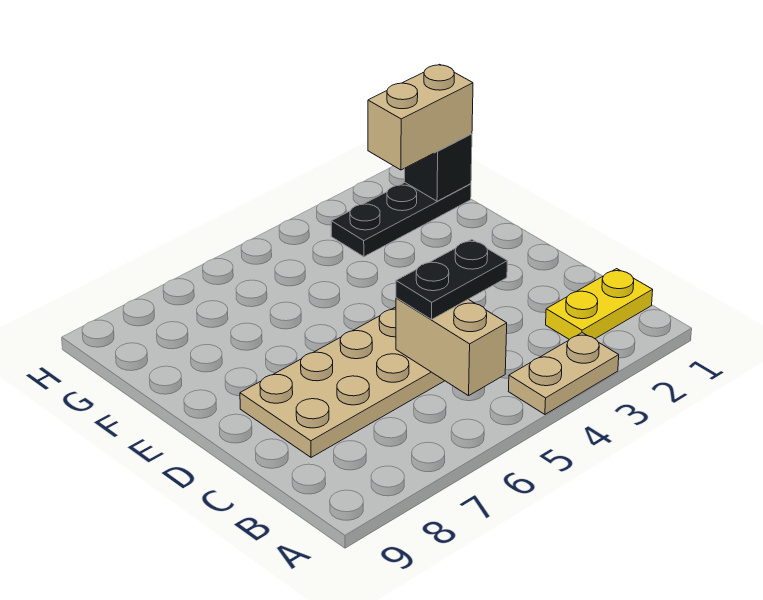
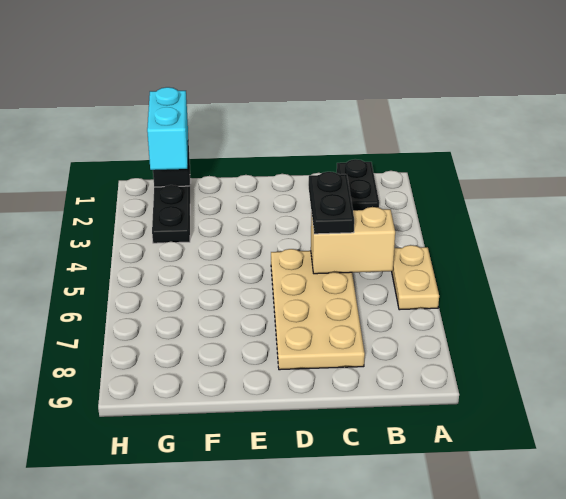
tan 1x2 plate [508,333,619,414] -> tan 1x2 plate moved to [392,245,439,310]
yellow 1x2 plate [546,269,653,340] -> black 1x2 plate [337,159,379,210]
tan 1x2 brick [368,64,473,170] -> cyan 1x2 brick [147,87,188,170]

